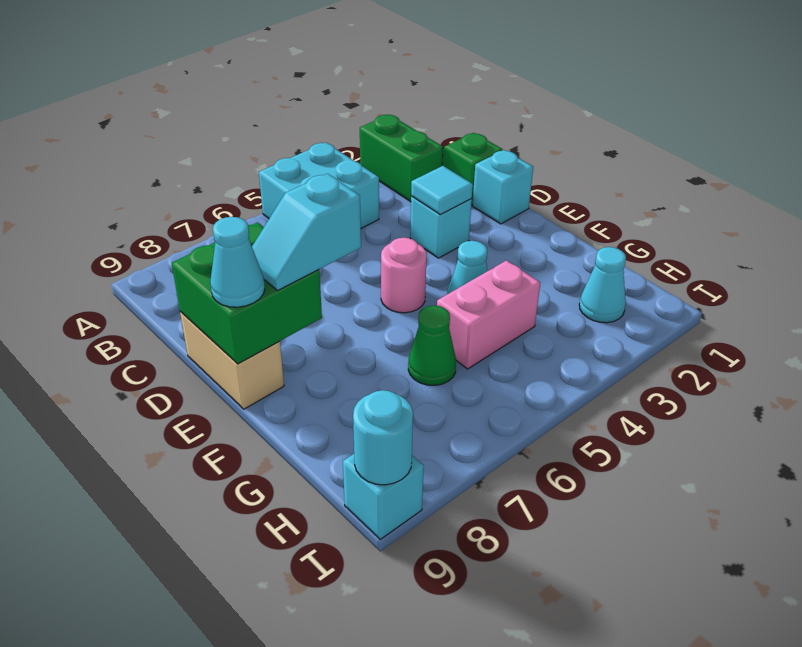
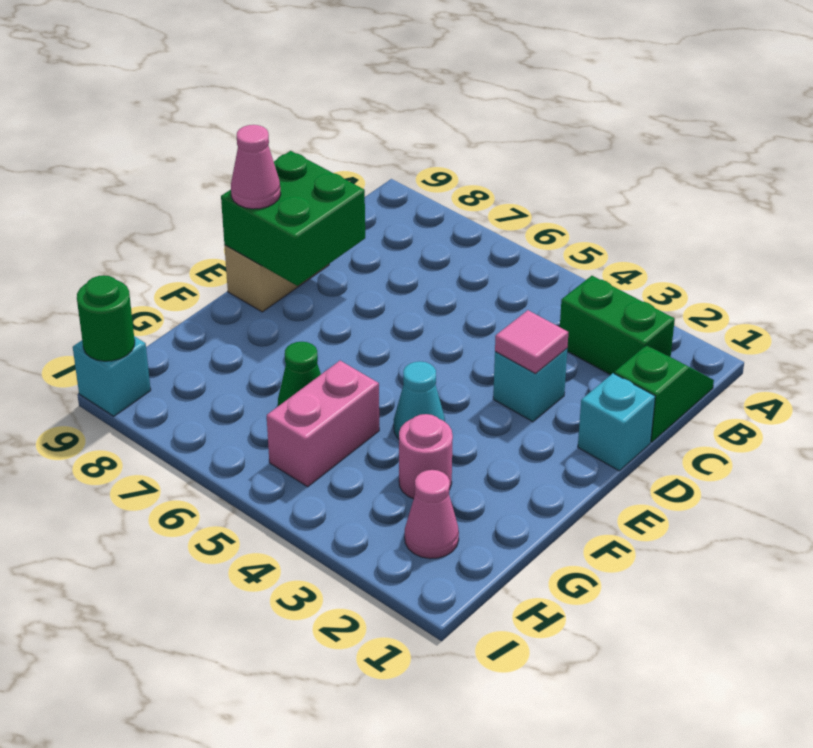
green 1x2 brick [360,115,443,202] -> green 1x2 brick turned to [560,276,675,375]
cyan 2x2 brick [259,142,379,228] -> none
cyan 1x1 tile [411,166,473,215] -> pink 1x1 tile [495,310,568,374]
pink 1x1 round brick [381,238,427,313] -> pink 1x1 round brick moved to [399,414,453,499]
cyan 1x2 slope [252,174,361,290] -> none
cyan 1x1 cone [210,217,265,307] -> pink 1x1 cone [231,125,281,209]
pink 1x2 brick [437,260,540,369] -> pink 1x2 brick turned to [267,361,379,487]
cyan 1x1 cone [579,247,626,323] -> pink 1x1 cone [405,470,459,559]
cyan 1x1 round brick [353,390,413,485] -> green 1x1 round brick [77,275,135,361]

